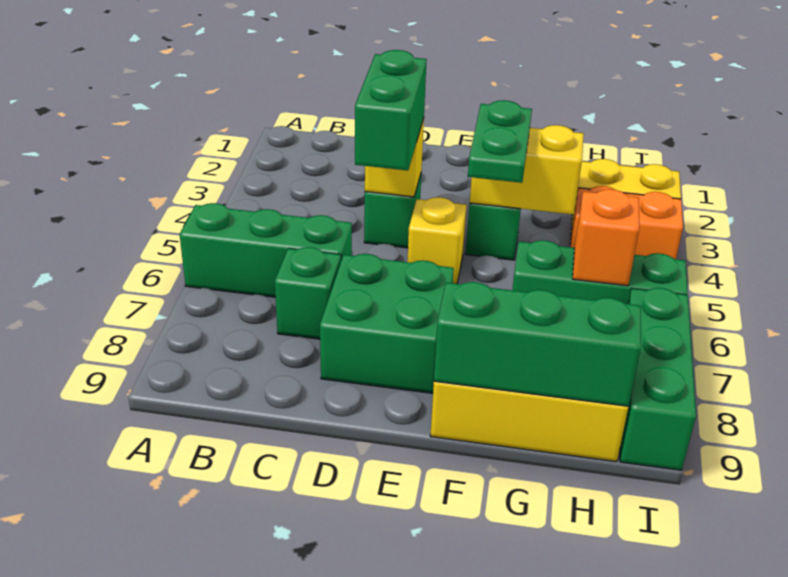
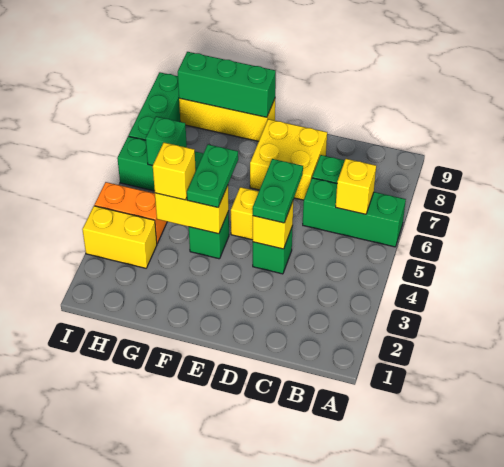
none -> yellow 1x1 brick [336,159,376,214]
green 1x2 brick [355,50,427,170] -> green 1x2 plate [253,159,303,223]
green 2x2 brick [320,254,454,393] -> yellow 2x2 brick [250,119,327,200]
none -> yellow 1x1 brick [153,142,196,200]
orange 1x1 brick [573,189,639,286] -> green 1x1 brick [146,116,187,166]

